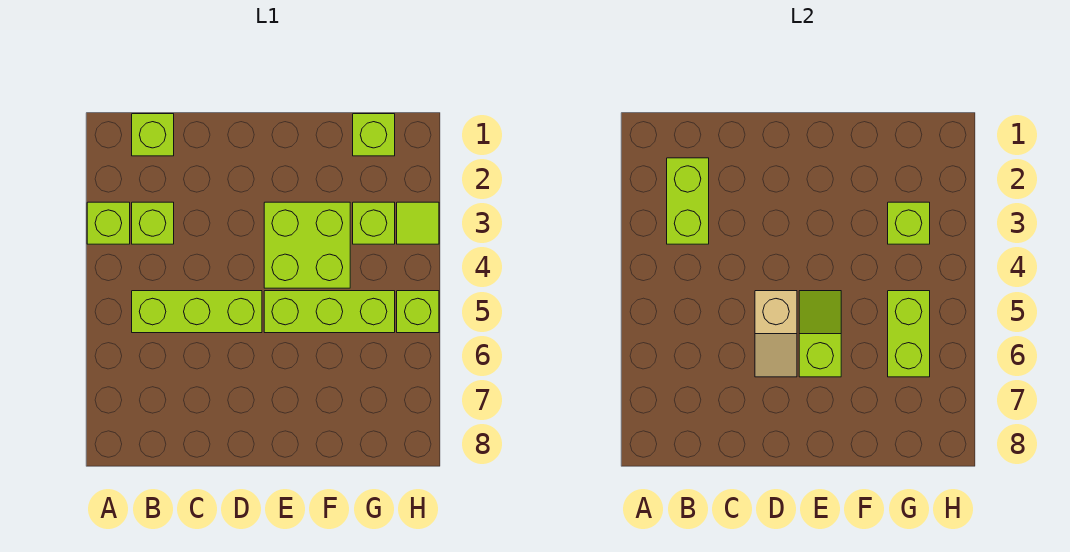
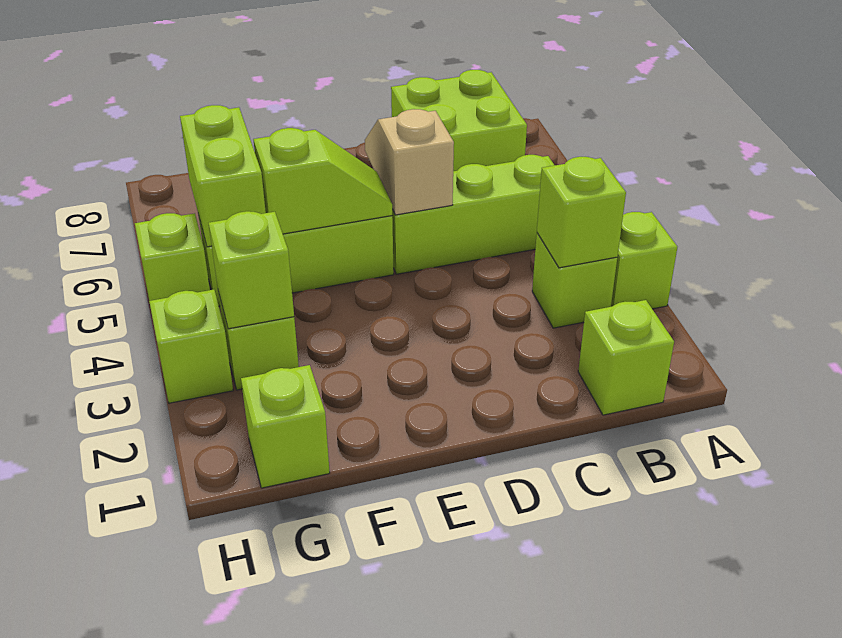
lime 1x2 brick [667,158,709,244] -> lime 1x1 brick [537,157,626,268]
lime 2x2 brick [264,202,350,288] -> lime 2x2 brick moved to [391,70,527,171]
lime 1x2 slope [799,291,841,377] -> lime 1x2 slope turned to [253,128,392,234]
lime 1x1 tile [397,202,439,244] -> lime 1x1 brick [149,290,233,403]

